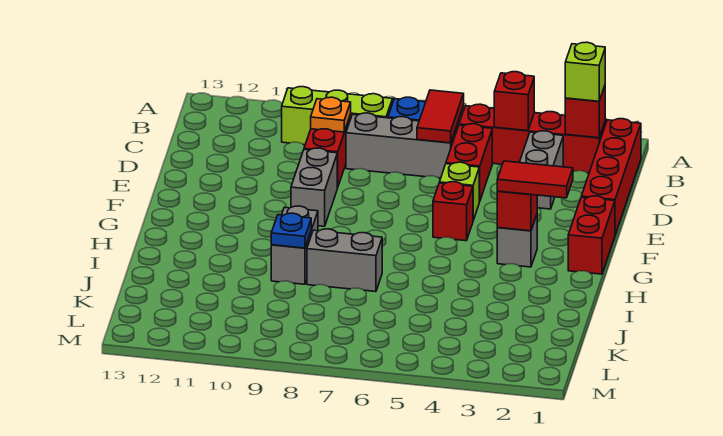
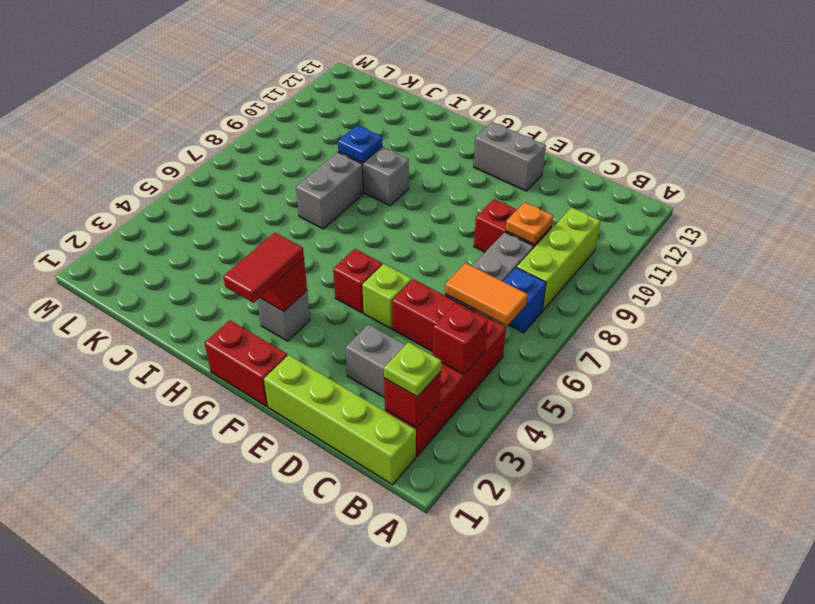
red 1x4 brick [581,119,641,235] -> lime 1x4 brick [264,355,416,485]
lime 1x1 brick [565,42,605,101] -> lime 1x1 plate [384,342,441,397]
red 1x2 tile [417,90,464,143] -> orange 1x2 tile [445,263,528,326]
grey 1x2 brick [291,148,337,226] -> grey 1x2 brick moved to [474,122,546,191]

